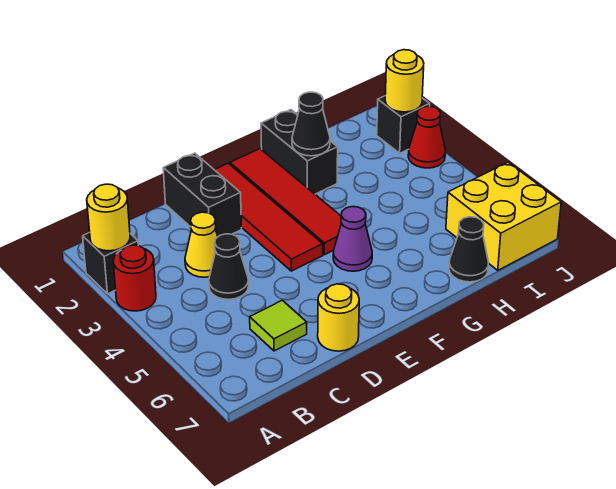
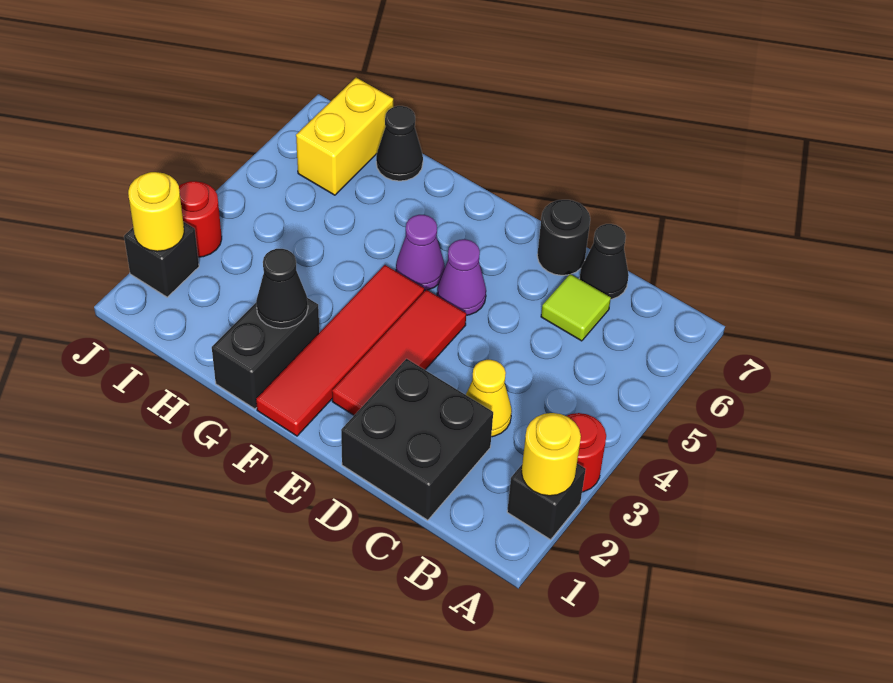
black 1x1 cone [209,234,249,300] -> black 1x1 cone moved to [579,224,629,299]
black 1x2 brick [163,153,242,237] -> black 2x2 brick [341,359,493,520]
yellow 1x1 round brick [318,284,359,351] -> black 1x1 round brick [537,200,590,275]
red 1x4 tile [215,163,323,271] -> red 1x3 tile [332,290,466,415]
none -> purple 1x1 cone [437,239,486,315]
yellow 2x2 brick [446,162,561,270] -> yellow 1x2 brick [296,78,393,195]
red 1x1 cone [408,106,445,168] -> red 1x1 round brick [179,181,222,257]

